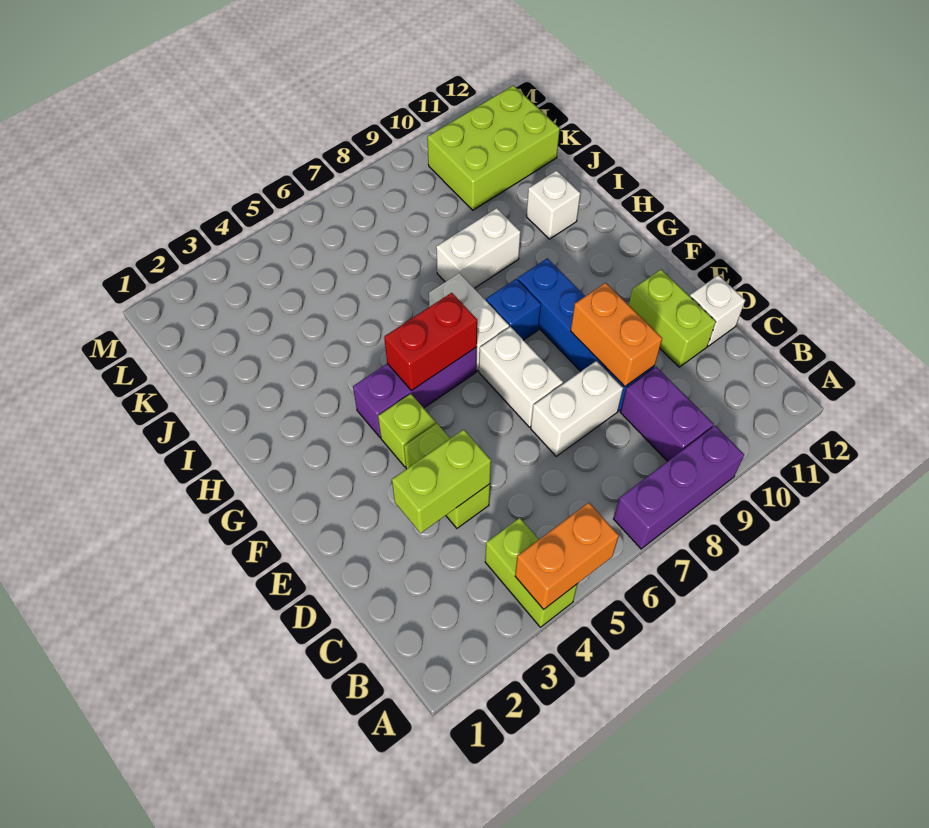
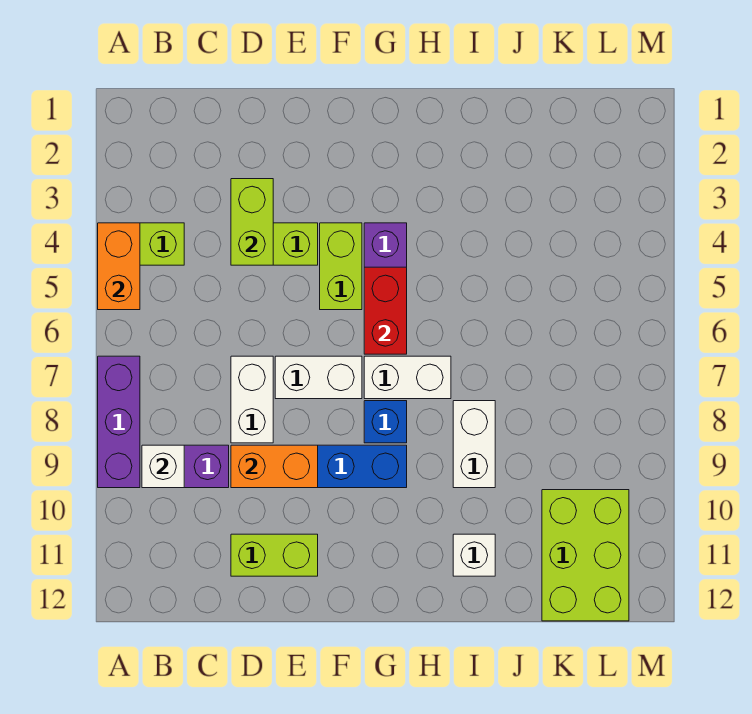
white 1x1 brick [690,275,745,346] -> white 1x1 brick moved to [142,445,184,488]
lime 1x1 brick [378,394,436,467] -> lime 1x2 brick [320,223,362,310]

